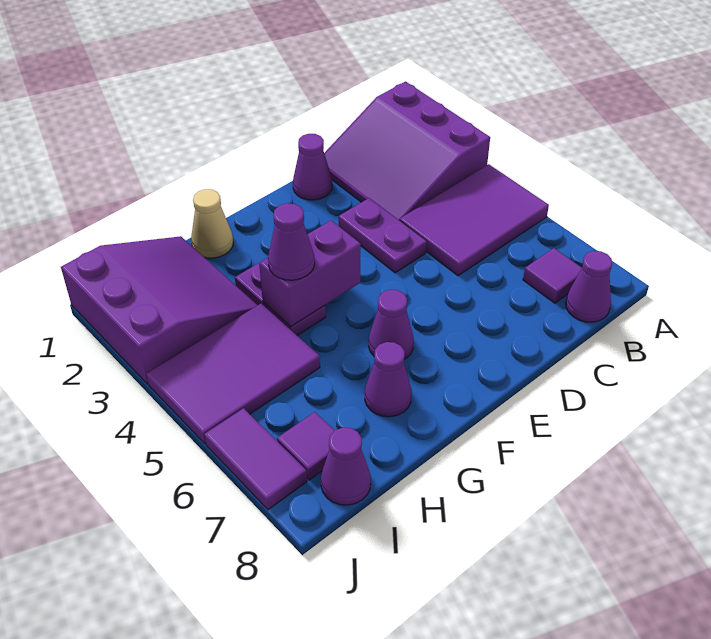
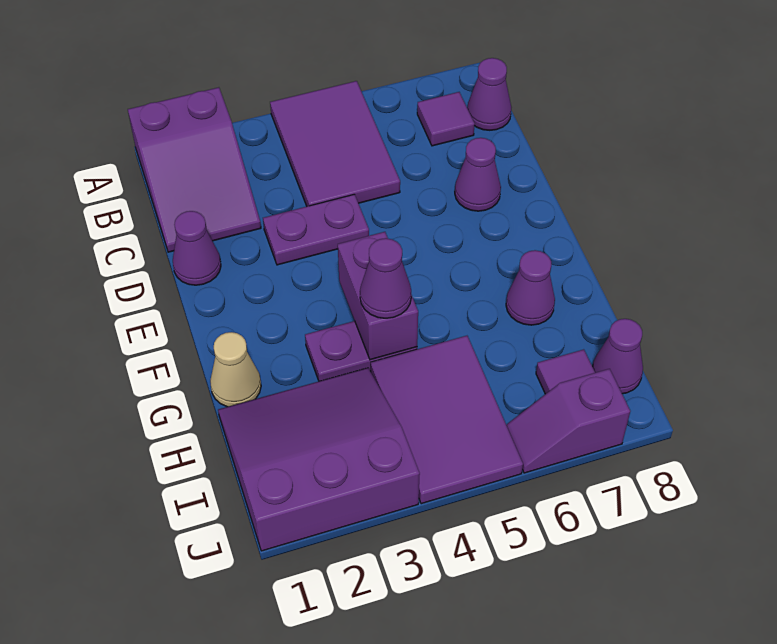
purple 3x3 slope [324,81,490,220] -> purple 2x3 slope [128,87,261,252]
purple 1x1 cone [369,290,414,359] -> purple 1x1 cone moved to [455,138,501,211]
purple 1x2 tile [204,408,307,510] -> purple 1x2 slope [506,369,630,473]

